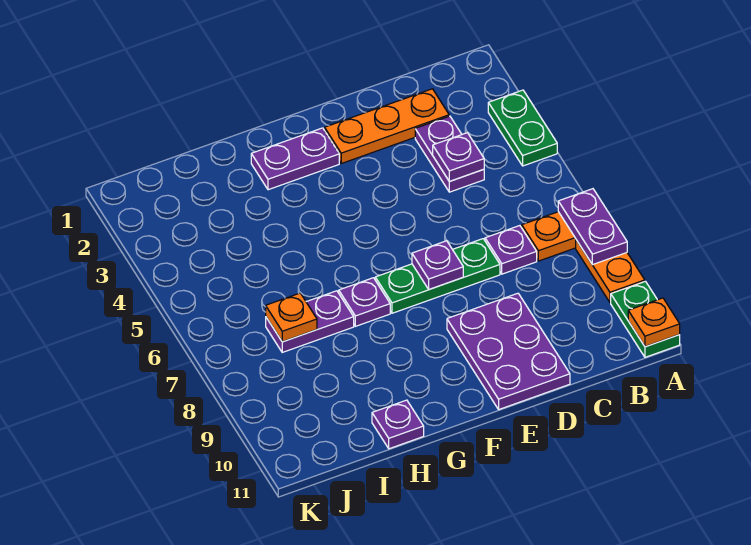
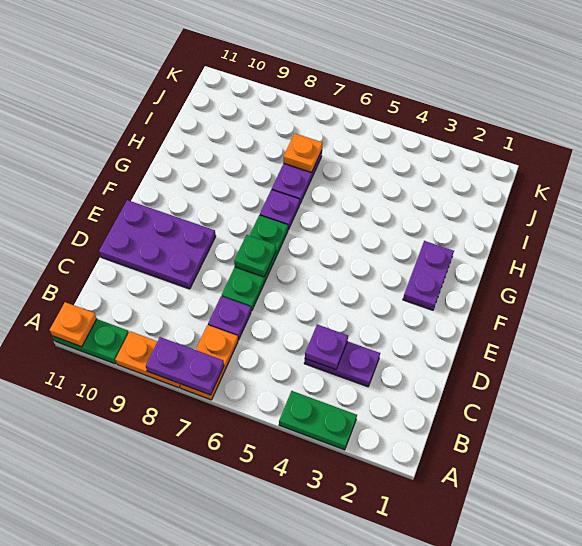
orange 1x3 plate [325,89,449,164] -> none
purple 1x1 plate [412,241,463,289] -> green 1x1 plate [234,235,276,277]
purple 1x1 plate [372,400,424,449] -> none

